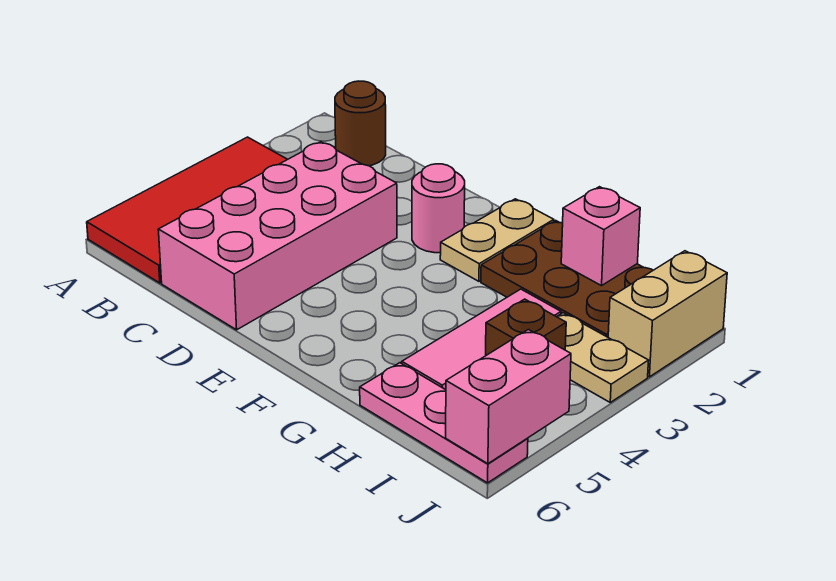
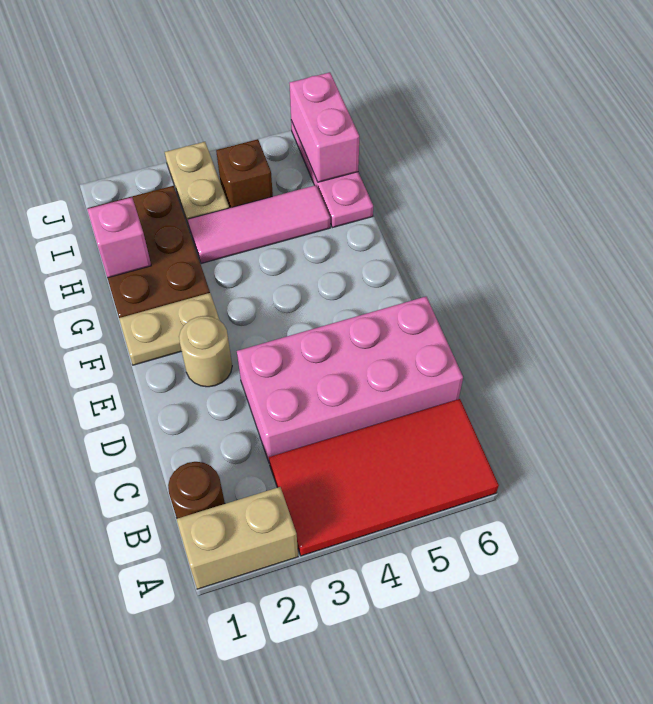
pink 1x1 round brick [412,164,465,253] -> tan 1x1 round brick [179,316,232,387]
tan 1x2 brick [608,251,727,377] -> tan 1x2 brick moved to [176,487,298,589]
pink 1x2 brick [446,330,571,464] -> pink 1x2 brick turned to [289,72,359,182]

